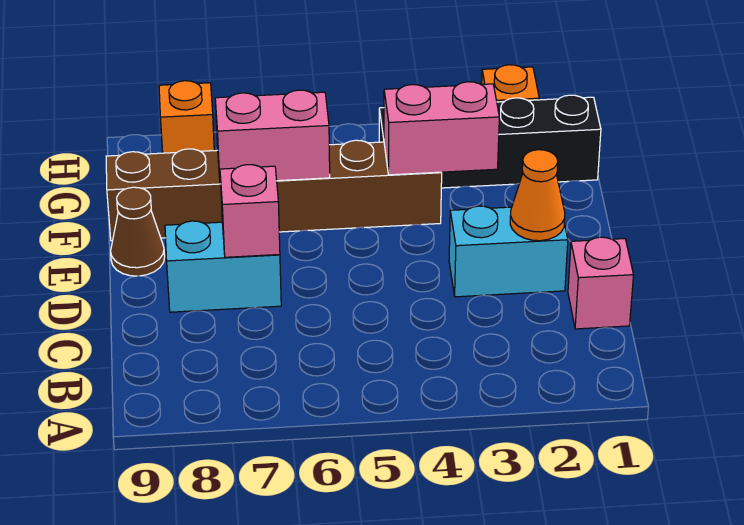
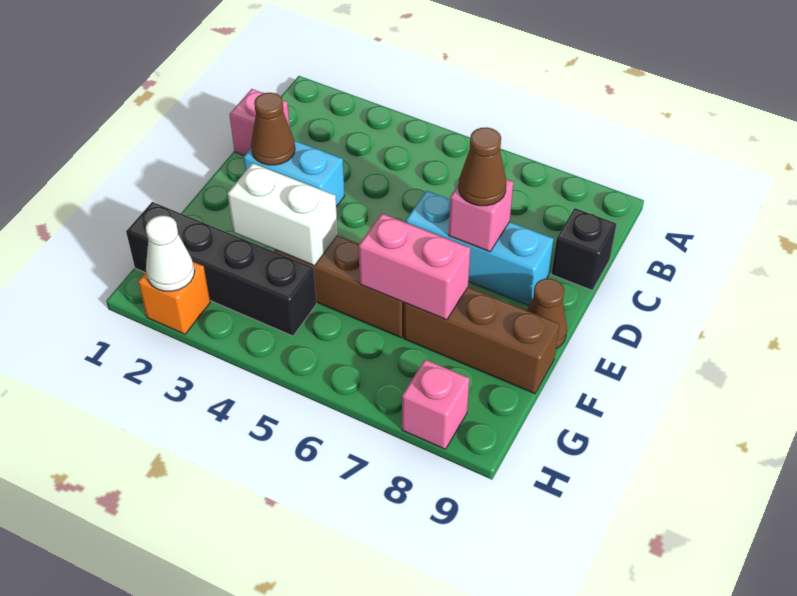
none -> black 1x1 brick [551,208,616,290]
orange 1x1 cone [510,150,565,241] -> brown 1x1 cone [251,93,295,165]
cyan 1x2 brick [165,221,281,312] -> cyan 1x3 brick [406,191,553,305]
none -> brown 1x1 cone [459,127,506,206]
pink 1x2 brick [384,82,499,175] -> white 1x2 brick [228,163,338,266]
none -> white 1x1 cone [146,216,195,291]
orange 1x1 brick [159,81,214,153] -> pink 1x1 brick [402,360,470,449]

